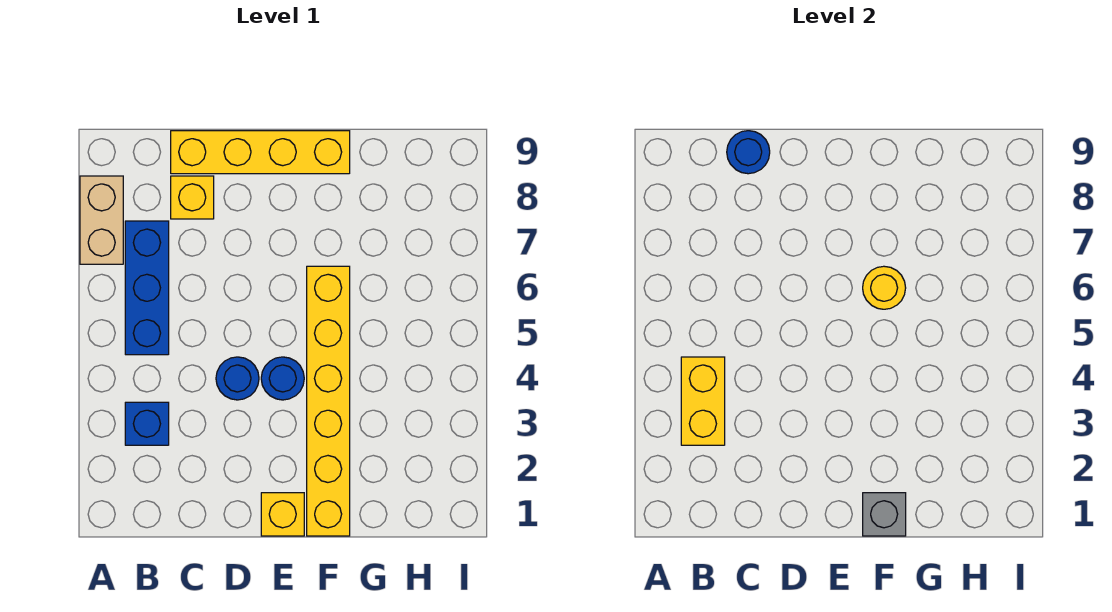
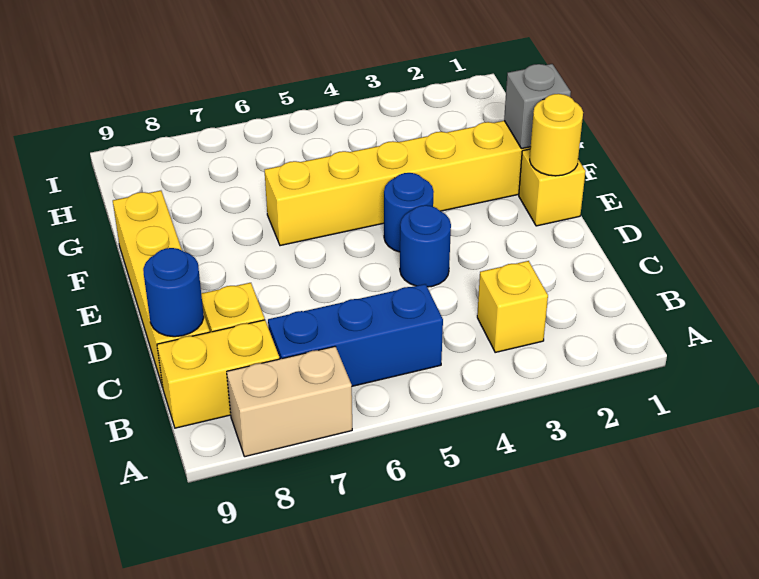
blue 1x1 brick [125,402,169,445] -> yellow 1x1 brick [477,261,548,352]
yellow 1x2 brick [681,357,725,445] -> yellow 1x2 brick moved to [157,320,279,428]
yellow 1x1 round brick [863,266,906,309] -> yellow 1x1 round brick moved to [530,94,583,176]

